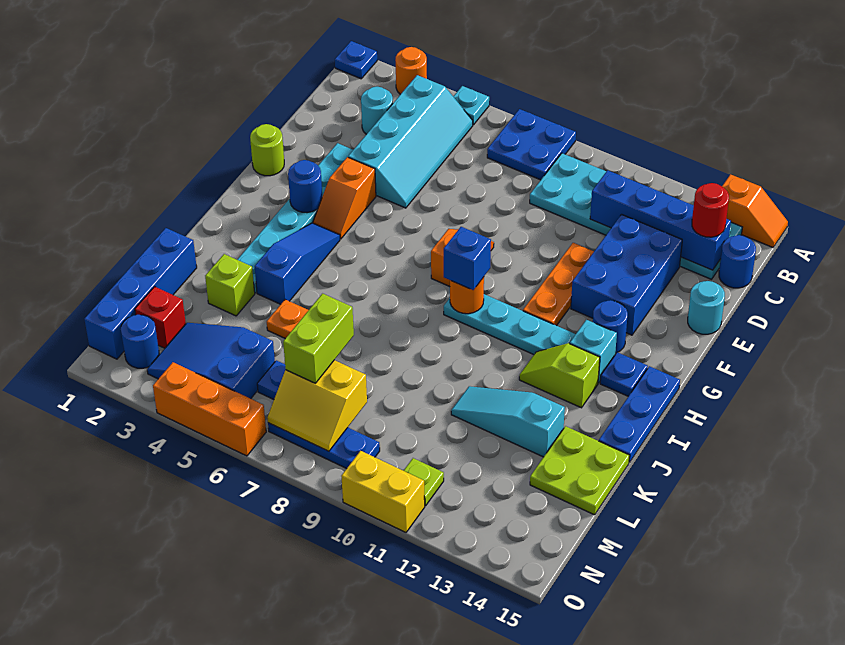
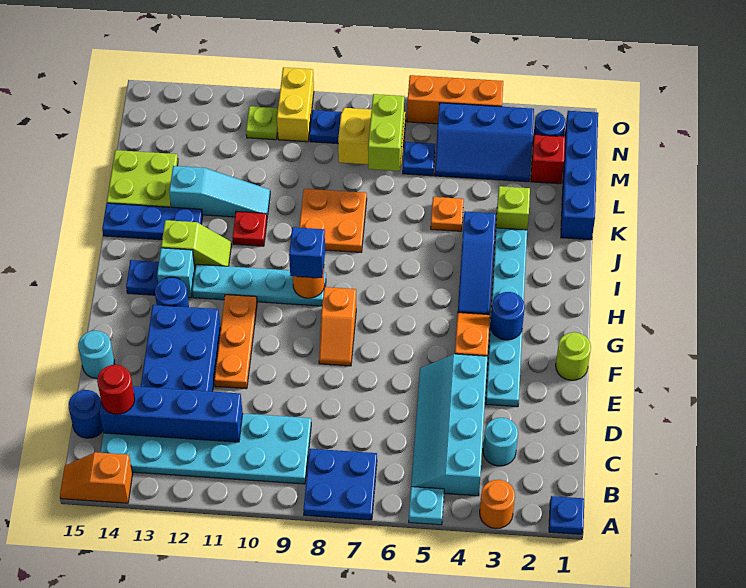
blue 1x3 plate [599,366,680,462] -> blue 1x3 plate turned to [102,203,203,240]
none -> orange 2x2 plate [299,189,367,252]
none -> red 1x1 plate [232,211,267,246]
blue 2x3 slope [147,323,275,399] -> blue 2x3 slope turned to [435,103,534,182]
yellow 1x2 brick [341,451,425,532] -> yellow 1x2 brick turned to [277,67,314,142]

